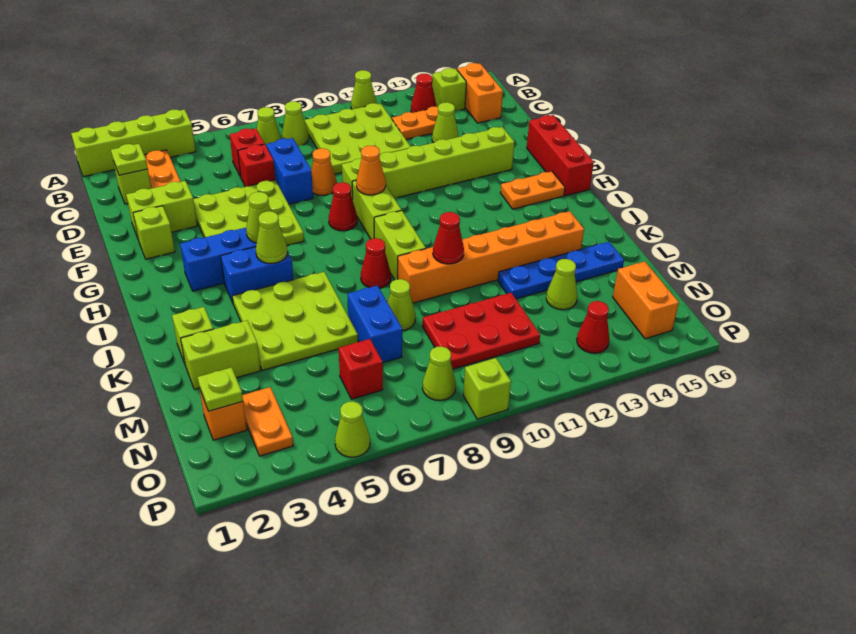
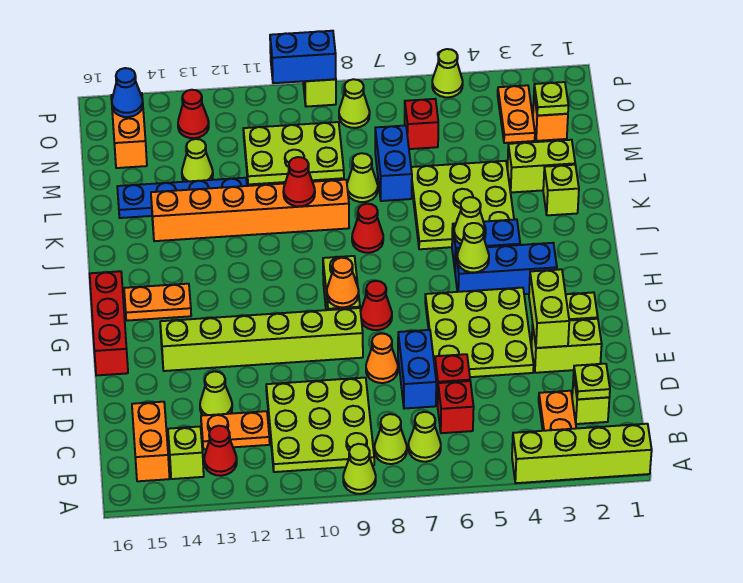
lime 1x1 cone [351,70,377,109] -> lime 1x1 cone moved to [343,444,376,494]
lime 1x2 brick [374,210,426,280] -> lime 1x2 brick moved to [529,269,569,348]
red 2x3 plate [422,293,540,369] -> lime 2x3 plate [243,122,344,184]
none -> blue 1x1 cone [112,68,143,117]
none -> blue 1x2 brick [270,31,336,83]

